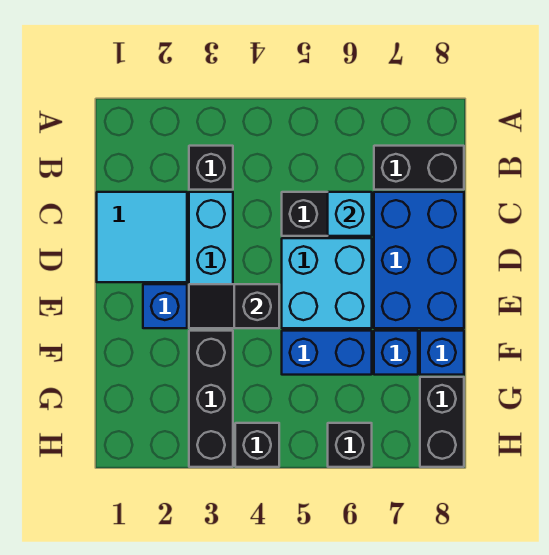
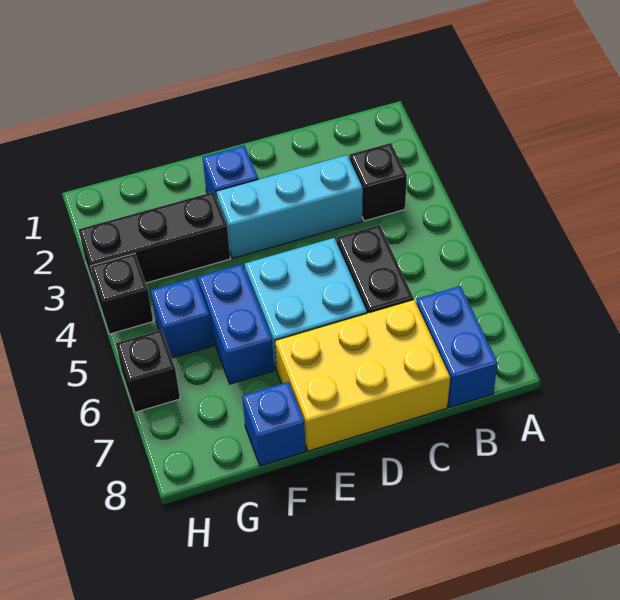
black 1x2 brick [374,146,464,190] -> blue 1x2 brick [416,286,498,408]
cyan 2x2 tile [97,192,187,282] -> none
cyan 1x1 brick [328,192,372,236] -> none
blue 2x3 brick [374,192,464,328] -> yellow 2x3 brick [275,300,450,451]
black 1x2 slope [189,284,279,328] -> none
blue 1x1 brick [374,331,418,375] -> blue 1x1 brick moved to [151,278,213,358]
black 1x2 brick [420,377,464,467] -> none

